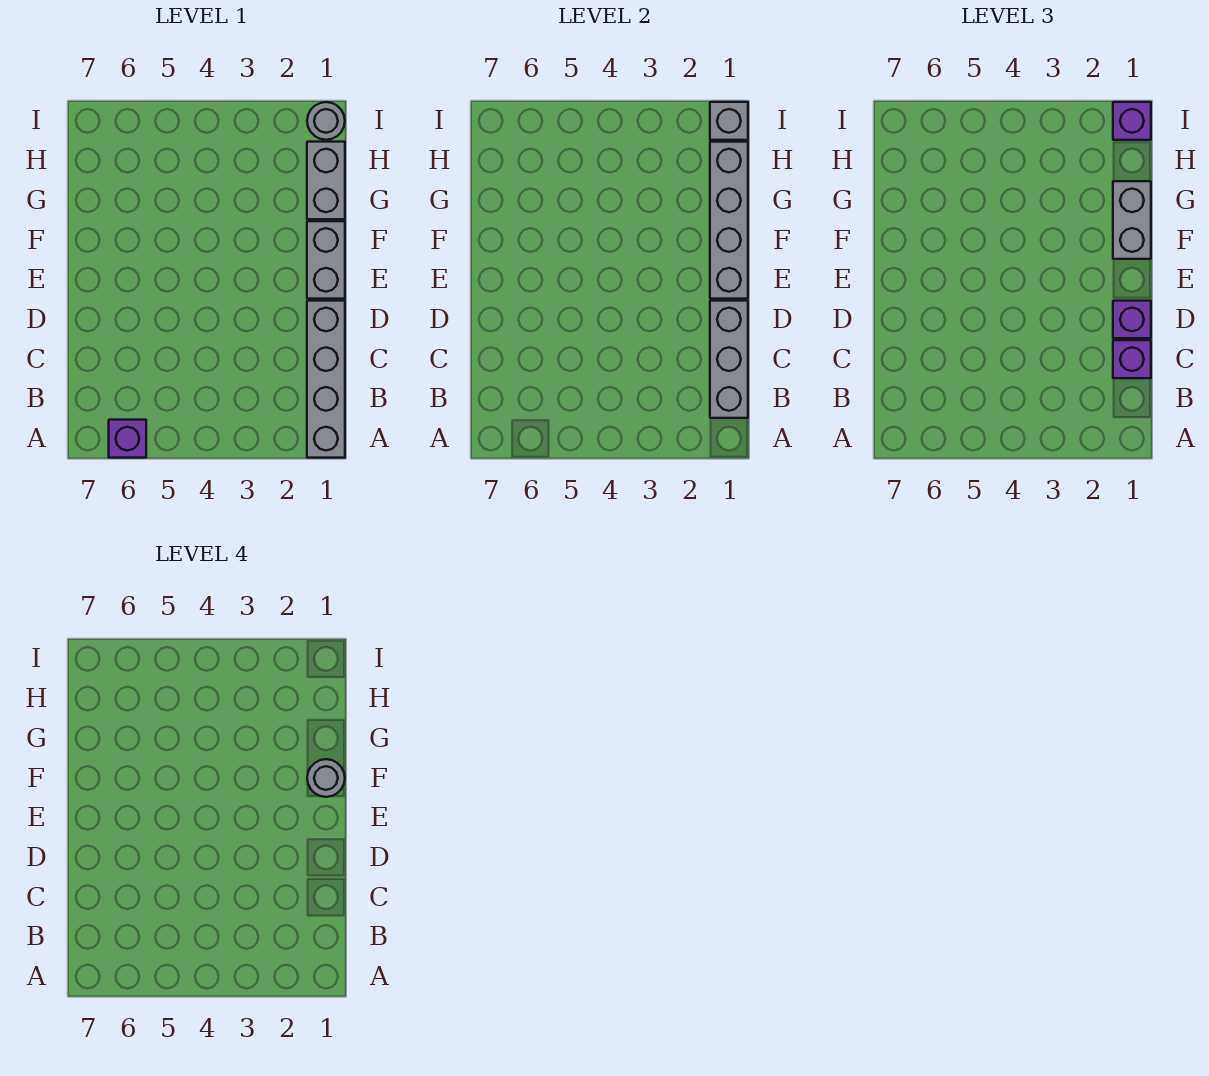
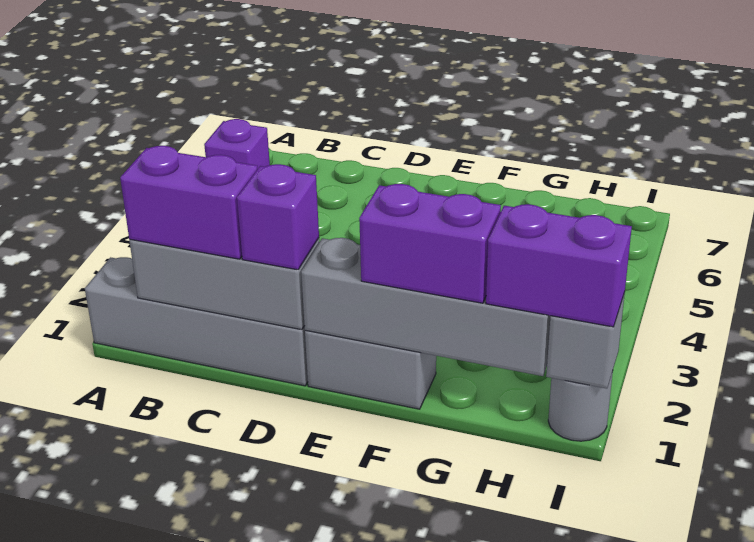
purple 1x1 brick [1113,340,1151,378] -> purple 1x2 brick [120,146,258,259]
grey 1x2 brick [1113,181,1151,259] -> purple 1x2 brick [359,184,501,303]
grey 1x1 round brick [307,759,345,797] -> none
grey 1x2 brick [307,142,345,219] -> none
purple 1x1 brick [1113,102,1151,140] -> purple 1x2 brick [486,204,632,327]

